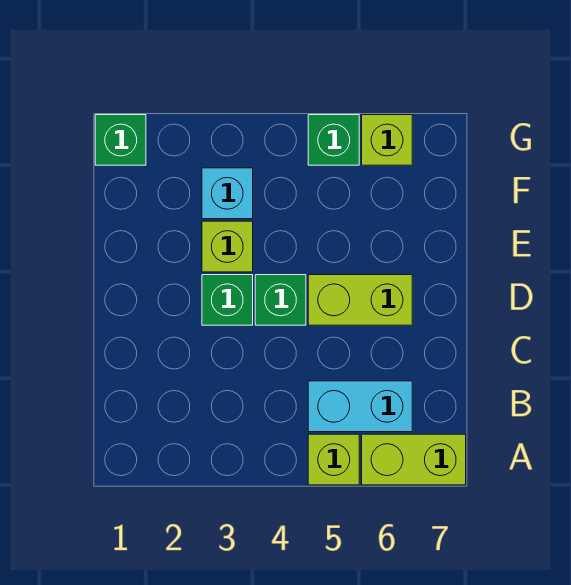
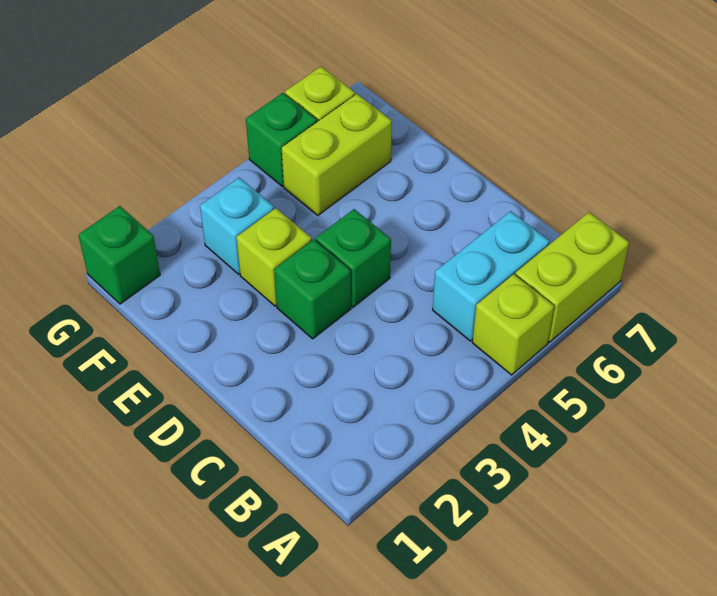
lime 1x2 brick [308,275,412,325] -> lime 1x2 brick moved to [281,94,392,215]

